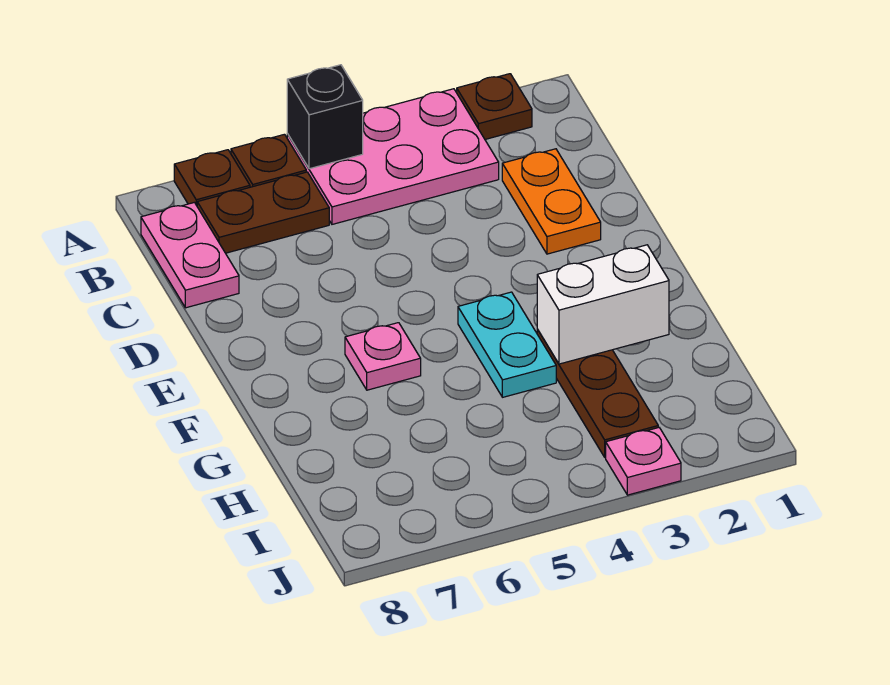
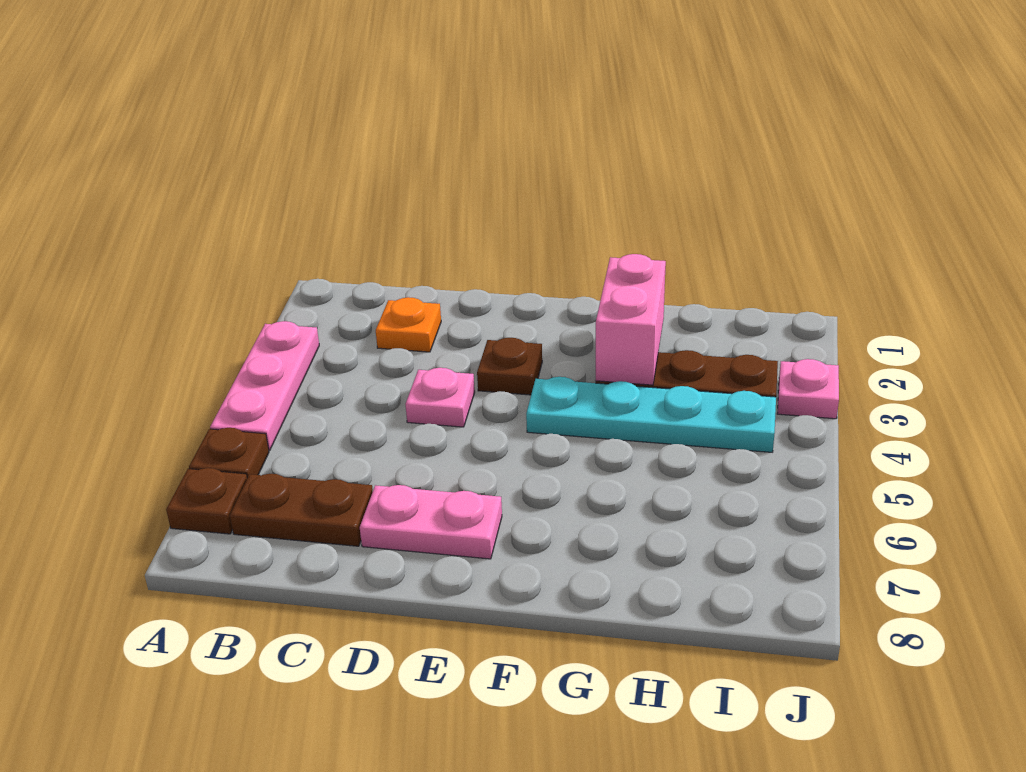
brown 1x1 plate [457,74,532,139] -> brown 1x1 plate moved to [477,338,542,395]
pink 2x3 plate [287,89,499,224] -> pink 1x3 plate [210,321,319,450]
black 1x1 brick [287,65,363,169] -> none
brown 1x2 plate [197,172,329,253] -> brown 1x2 plate turned to [230,474,373,546]
pink 1x2 plate [141,202,239,308] -> pink 1x2 plate moved to [360,485,502,559]
orange 1x2 plate [502,149,601,254] -> orange 1x1 plate [376,297,441,352]
cyan 1x2 plate [458,292,556,397] -> cyan 1x4 plate [526,377,776,452]
pink 1x1 plate [345,323,421,390] -> pink 1x1 plate moved to [405,368,475,427]
white 1x2 brick [537,245,669,364] -> pink 1x2 brick [596,254,666,385]

